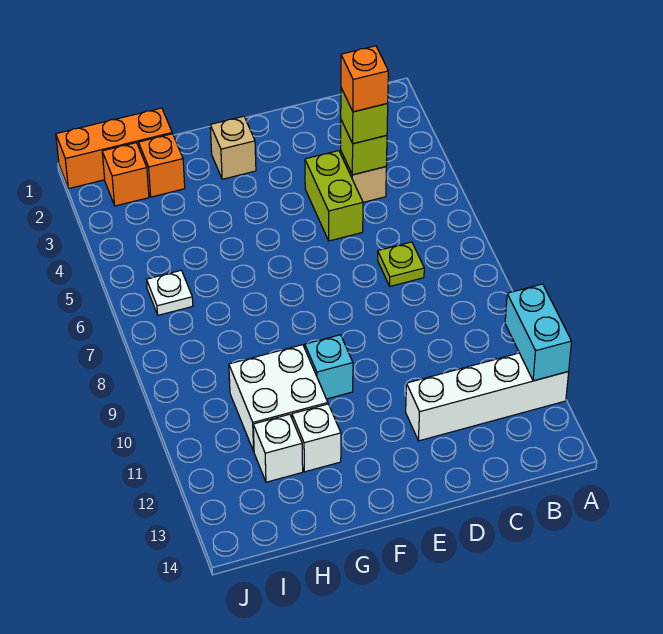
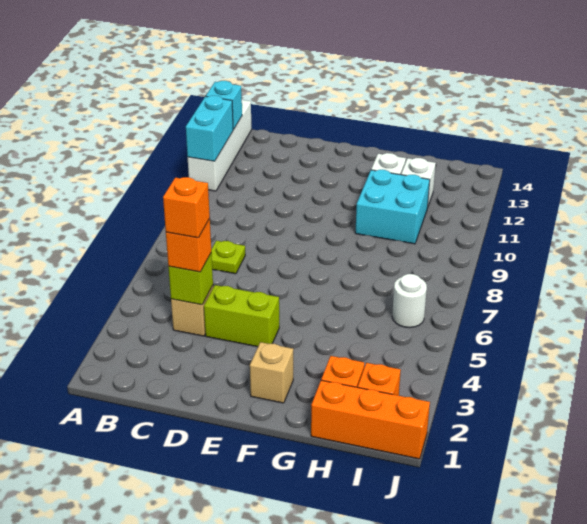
white 1x4 brick [406,353,569,441] -> white 1x4 brick turned to [188,100,252,191]
lime 1x1 brick [341,88,388,144] -> orange 1x1 brick [166,219,211,272]
lime 1x2 brick [305,151,363,241] -> lime 1x2 brick turned to [204,285,279,347]
cyan 1x1 brick [305,335,353,399] -> cyan 1x1 brick moved to [206,81,242,130]
white 2x2 brick [229,345,328,451] -> cyan 2x2 brick [355,170,430,244]
white 1x1 plate [147,270,193,315] -> white 1x1 round brick [392,274,427,328]

